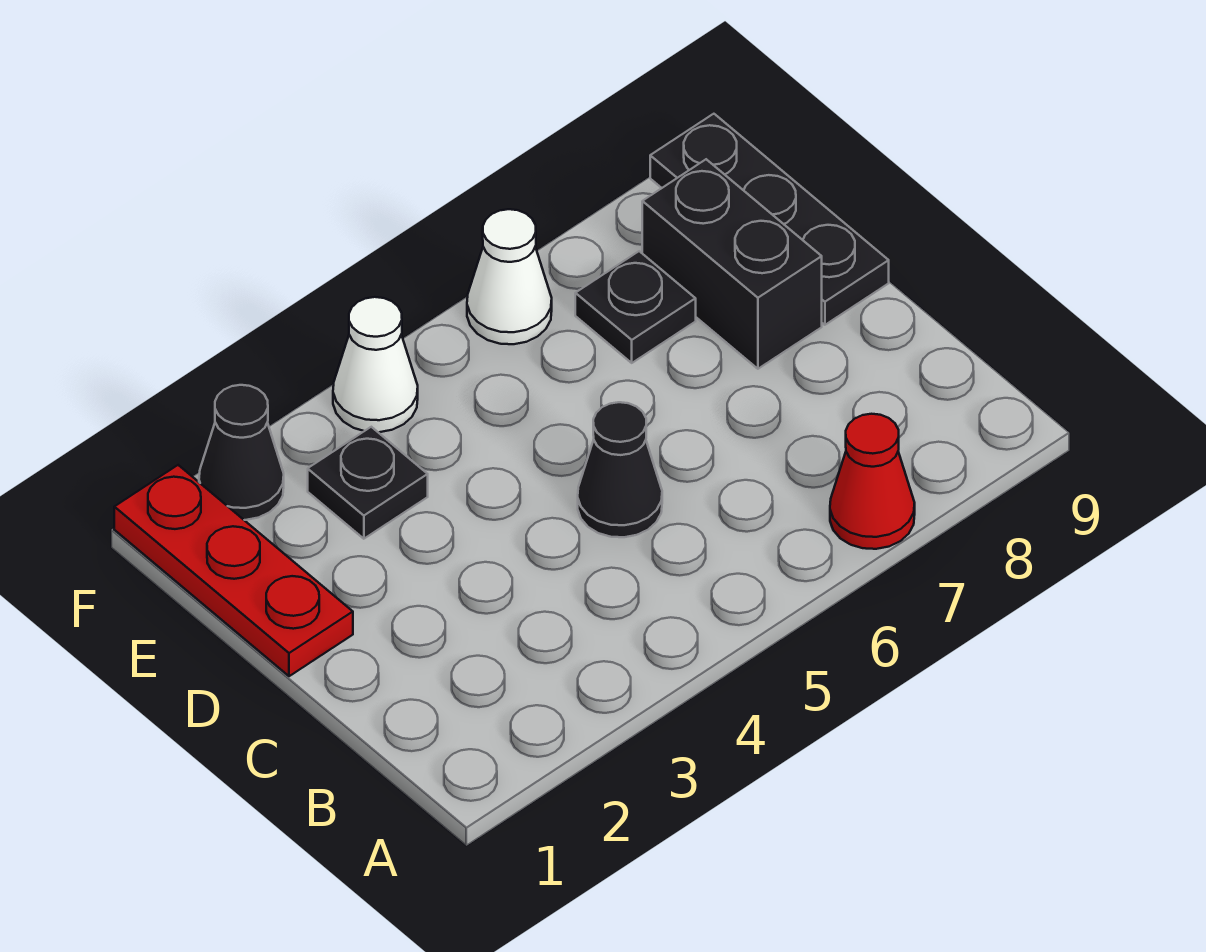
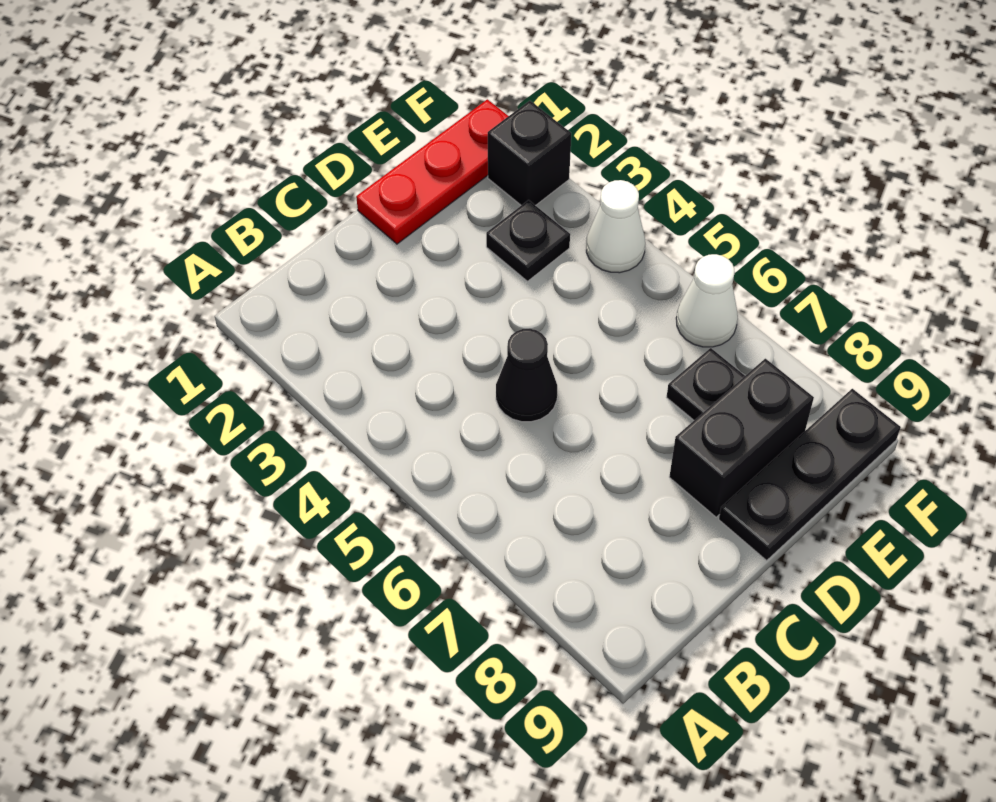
red 1x1 cone [830,414,915,549] -> none
black 1x1 cone [199,385,284,520] -> black 1x1 brick [488,101,571,206]

